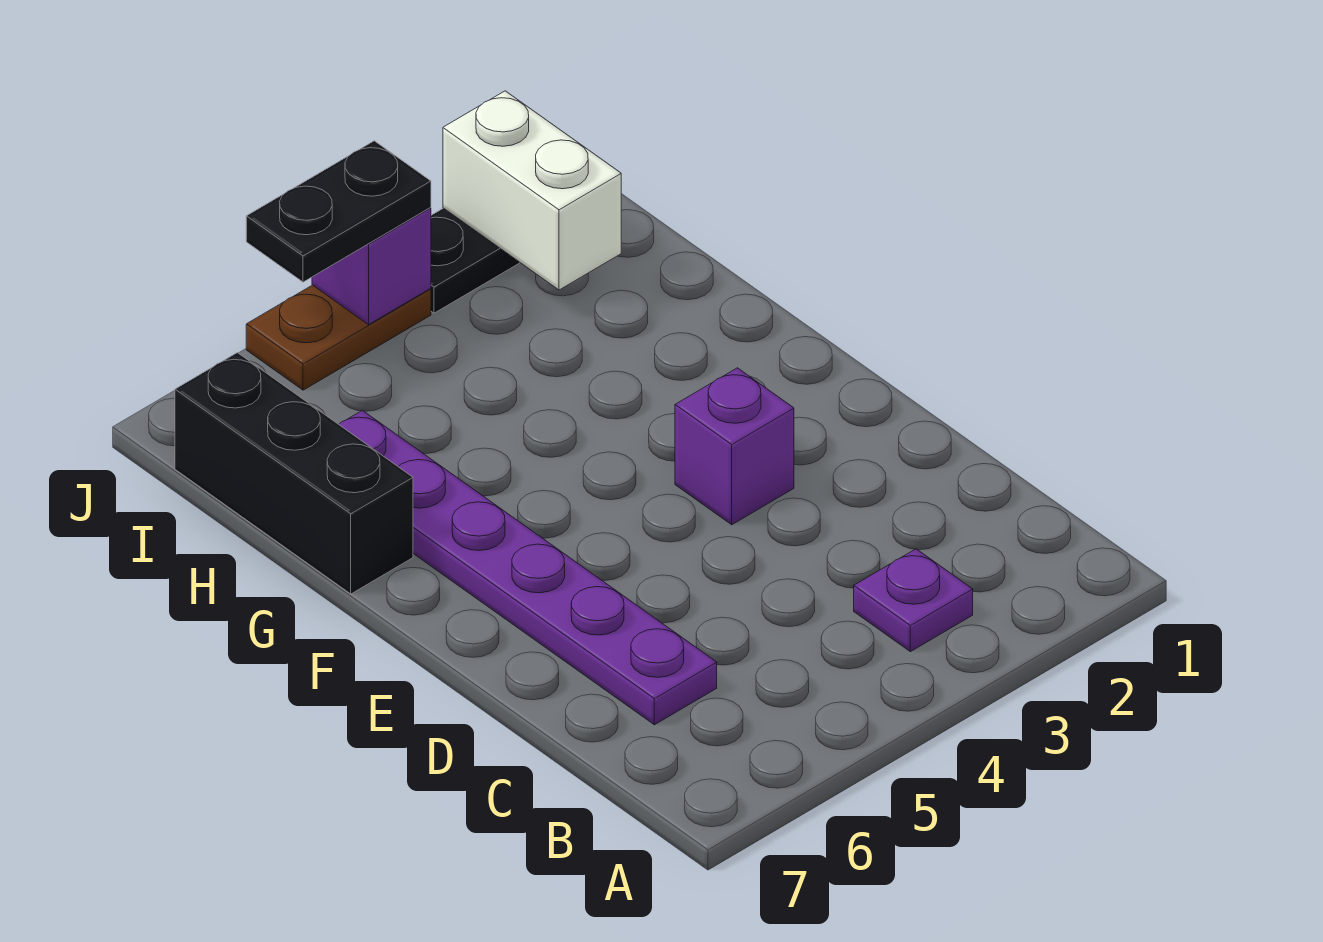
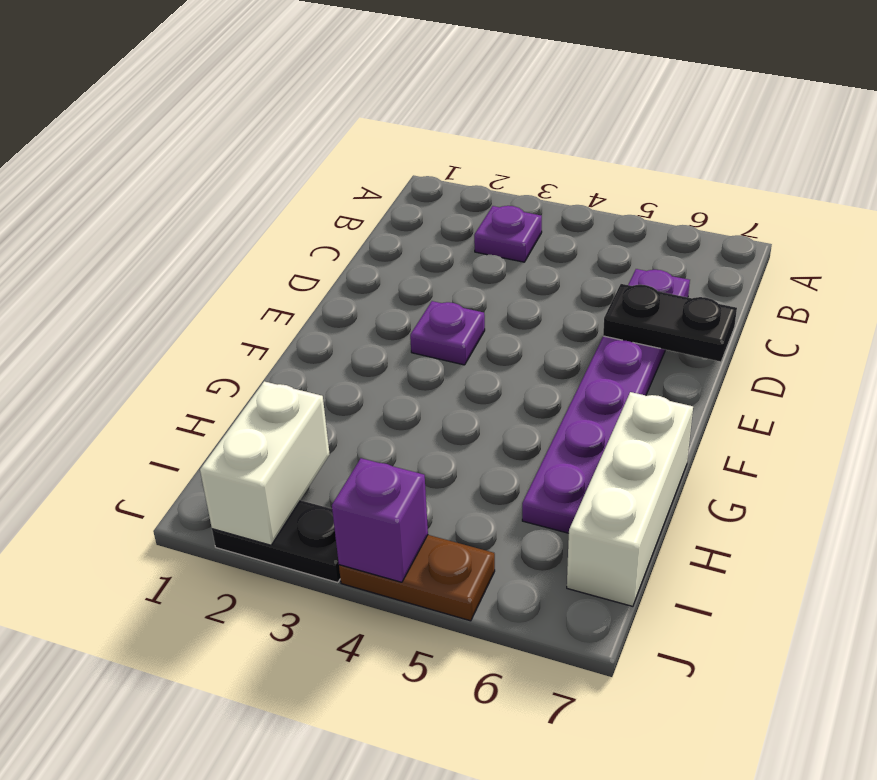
purple 1x1 brick [675,368,794,525] -> purple 1x1 plate [410,301,485,365]
black 1x3 brick [175,353,413,594] -> white 1x3 brick [567,392,693,606]
black 1x2 plate [246,141,431,282] -> black 1x2 plate moved to [603,284,737,362]

